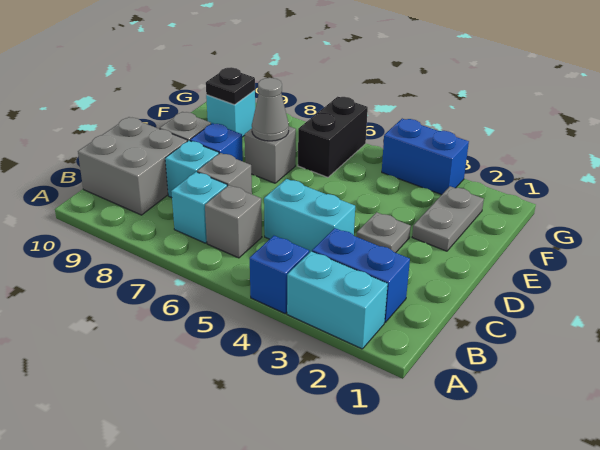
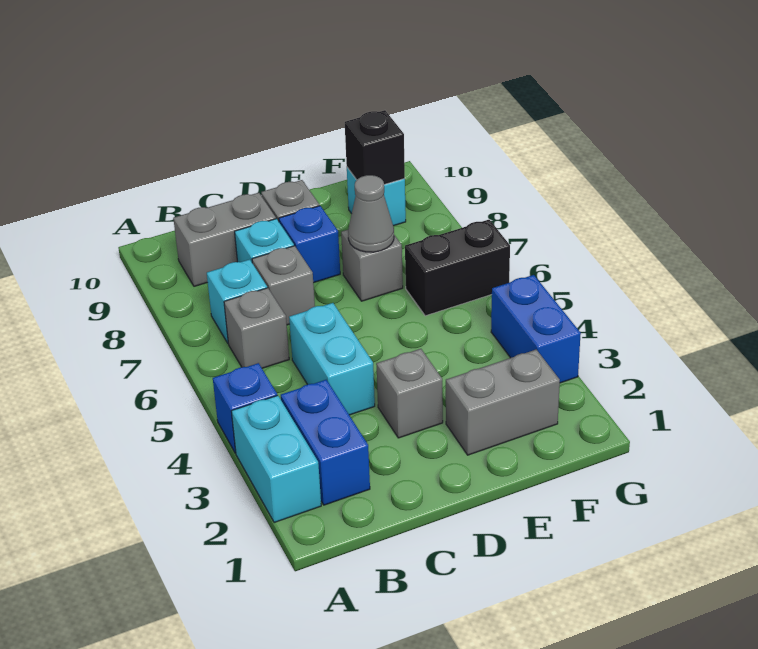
grey 2x2 brick [78,117,187,215] -> grey 1x2 brick [173,193,276,286]
grey 1x1 plate [356,212,411,253] -> grey 1x1 brick [376,349,443,438]
grey 1x2 plate [412,186,484,251] -> grey 1x2 brick [446,350,560,455]
black 1x1 plate [206,67,255,105] -> black 1x1 brick [345,110,405,185]

